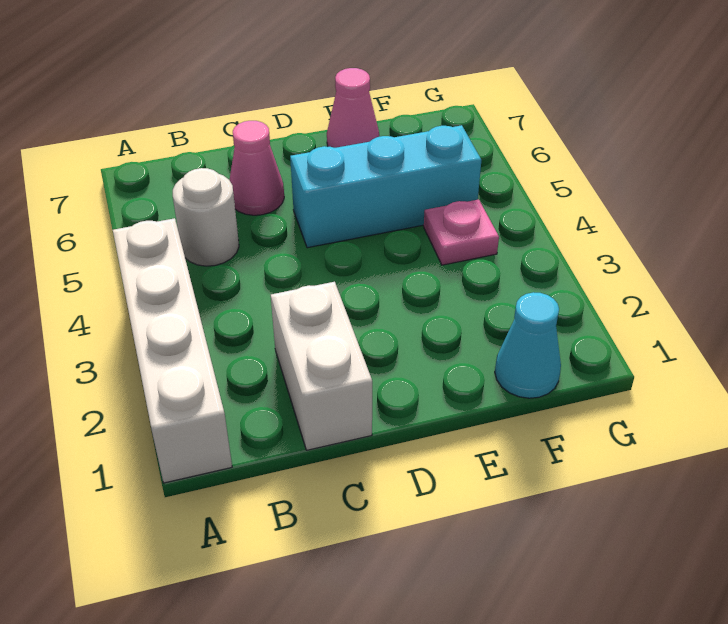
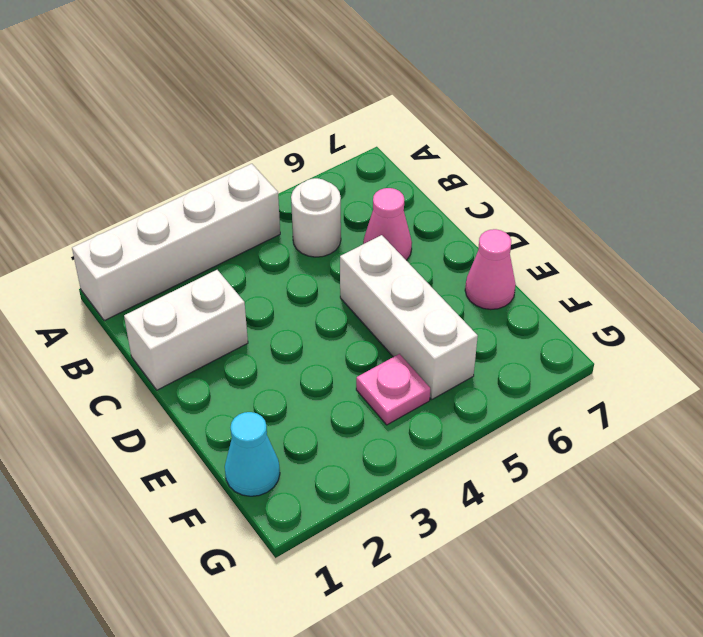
cyan 1x3 brick [290,125,481,248] -> white 1x3 brick [340,235,478,399]

